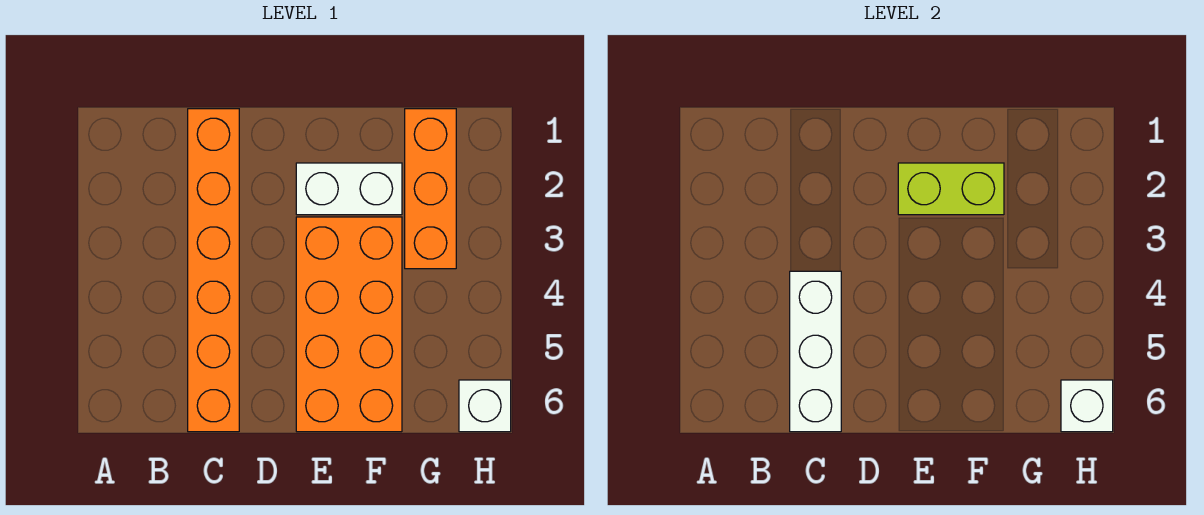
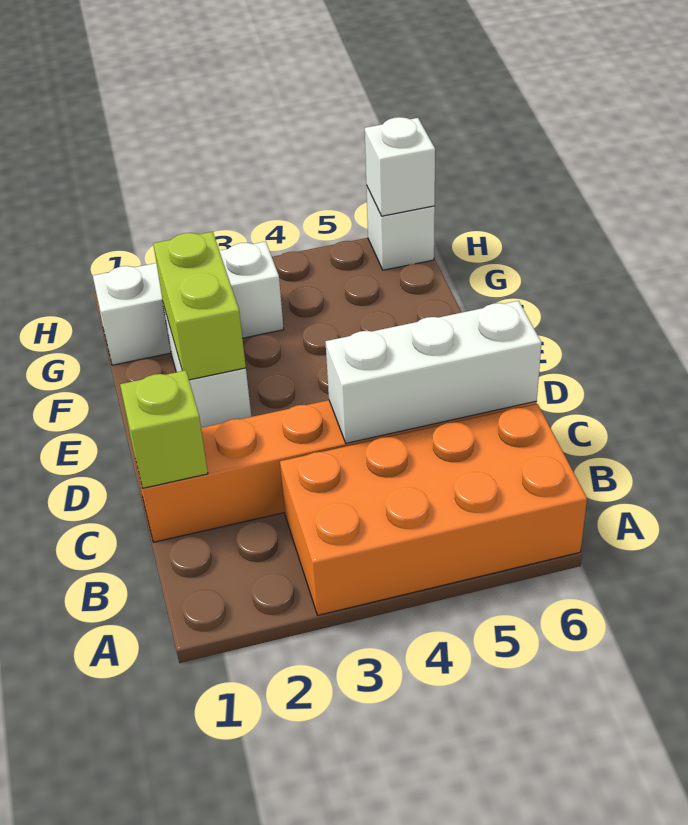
none -> lime 1x1 brick [120,370,208,488]
orange 2x4 brick [296,217,402,432] -> orange 2x4 brick moved to [280,404,587,615]
orange 1x3 brick [405,109,456,269] -> white 1x3 brick [93,242,284,365]

